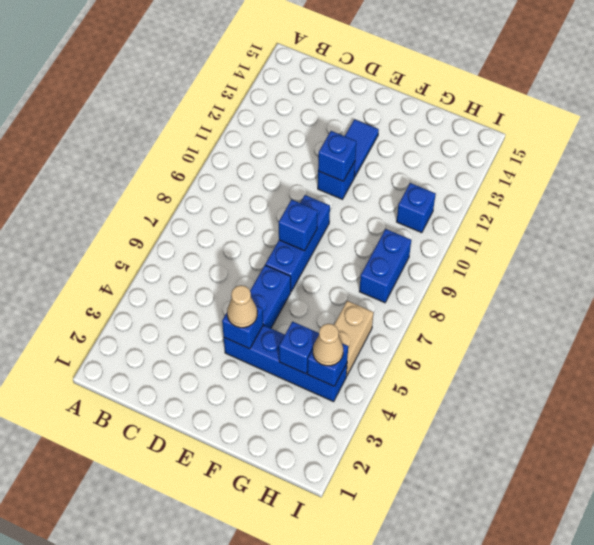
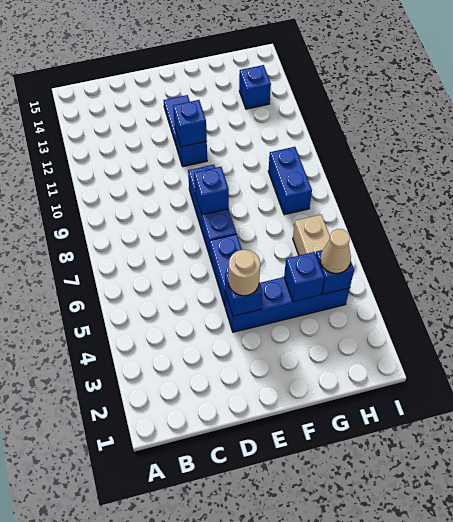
tan 1x1 cone [227,285,257,328] -> tan 1x1 round brick [229,250,260,296]
blue 1x1 brick [397,183,436,233] -> blue 1x1 brick moved to [239,65,271,109]

